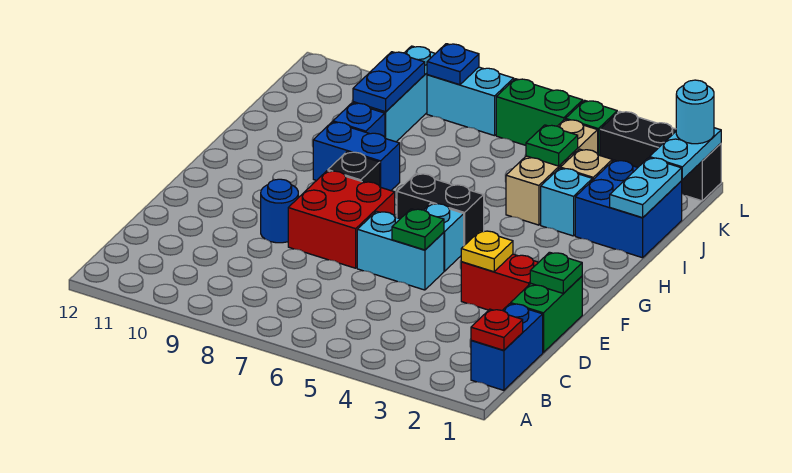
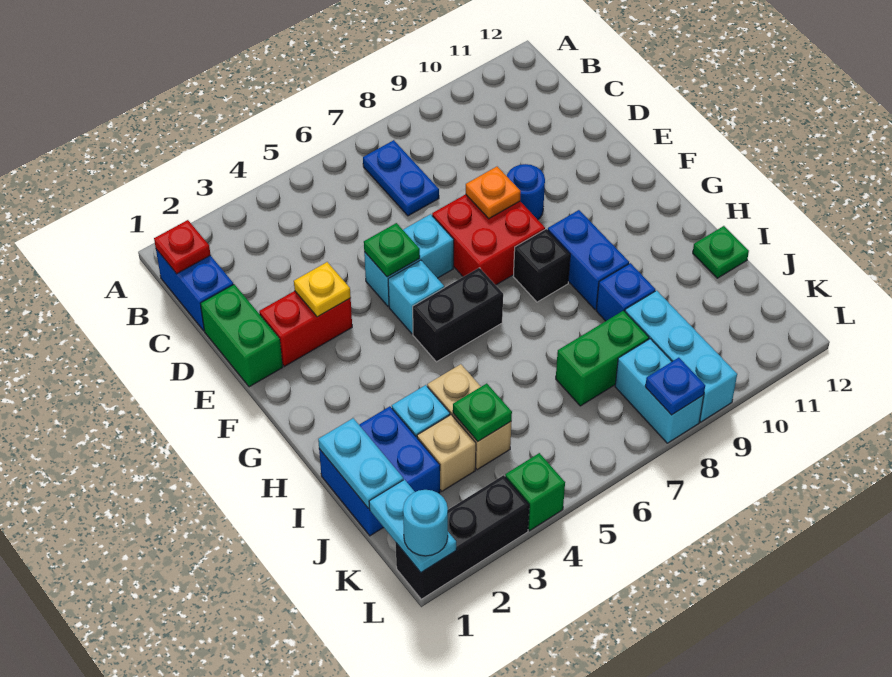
green 1x1 plate [530,252,582,293] -> green 1x1 plate moved to [693,226,749,278]
none -> orange 1x1 plate [466,167,521,219]
blue 1x2 brick [313,122,400,191] -> blue 1x2 brick turned to [548,210,629,310]
tan 1x3 brick [506,119,598,225] -> tan 1x2 brick [427,364,511,470]
blue 1x2 plate [353,52,425,112] -> blue 1x2 plate moved to [363,140,439,216]
green 1x2 brick [496,79,583,145] -> green 1x2 brick moved to [556,310,649,406]
cyan 1x2 brick [427,67,514,136] -> cyan 1x2 brick turned to [615,339,704,443]

